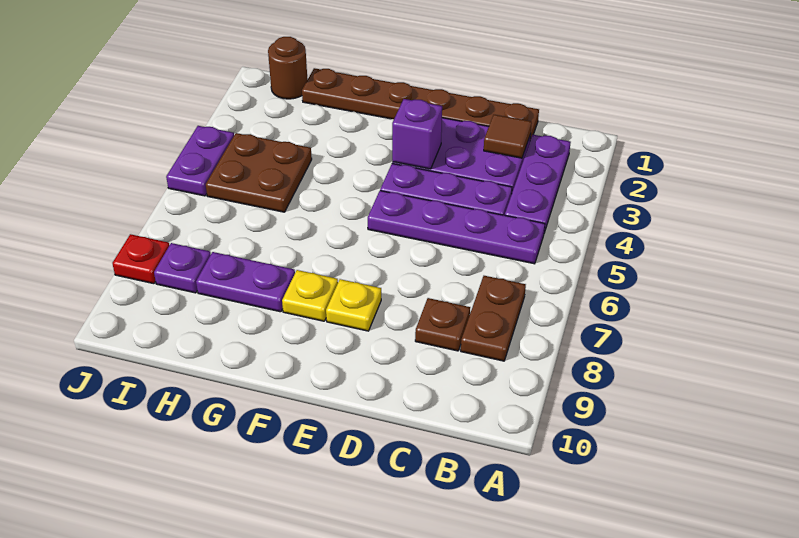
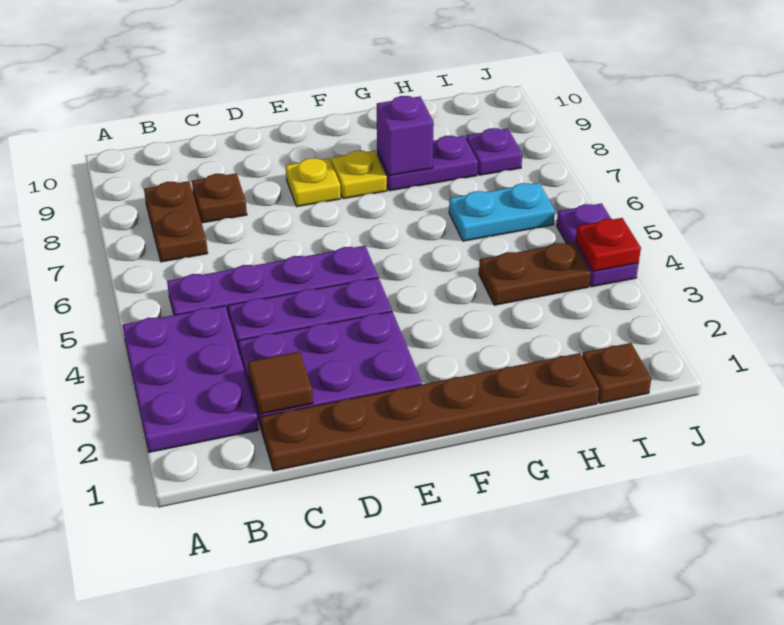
purple 1x3 plate [505,135,571,233] -> purple 2x3 plate [122,306,258,452]
purple 1x1 brick [392,99,442,169] -> purple 1x1 brick moved to [377,96,434,176]
brown 2x2 plate [206,133,312,212] -> brown 1x2 plate [479,242,591,305]
none -> cyan 1x2 plate [449,183,555,241]
brown 1x1 round brick [268,37,307,99] -> brown 1x1 plate [582,343,651,403]
red 1x1 plate [112,234,170,284] -> red 1x1 plate moved to [576,218,641,271]

